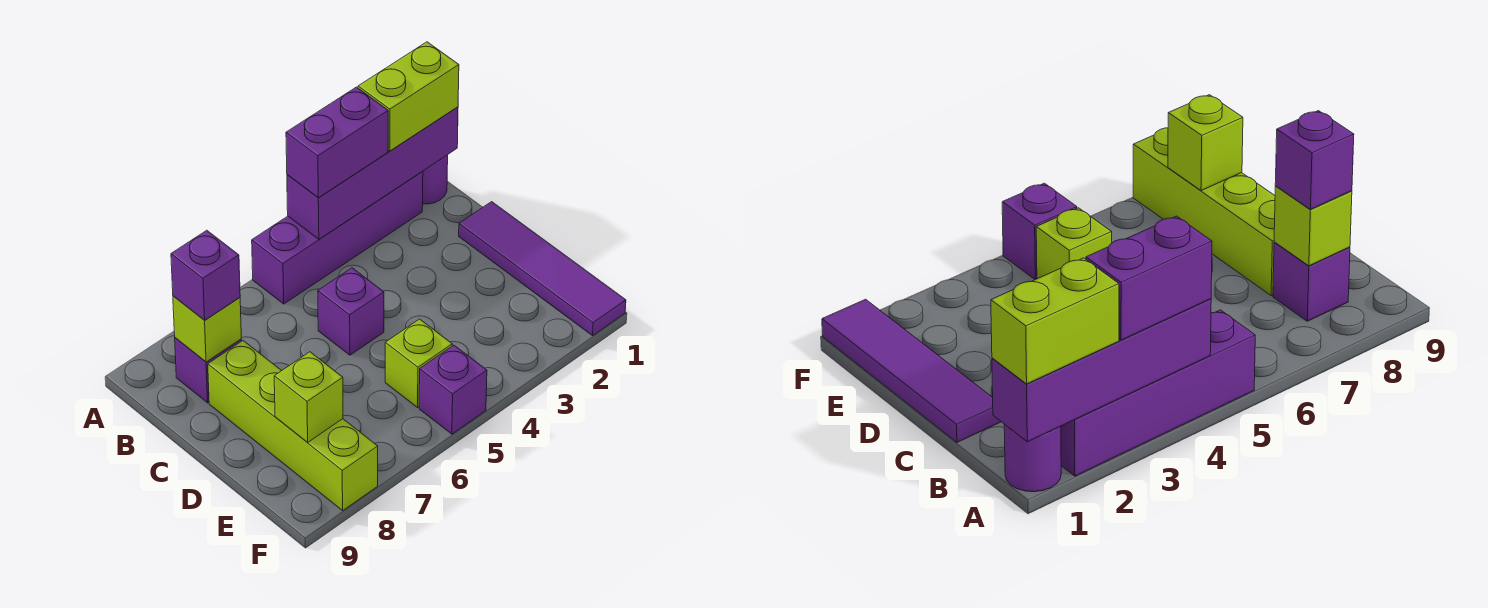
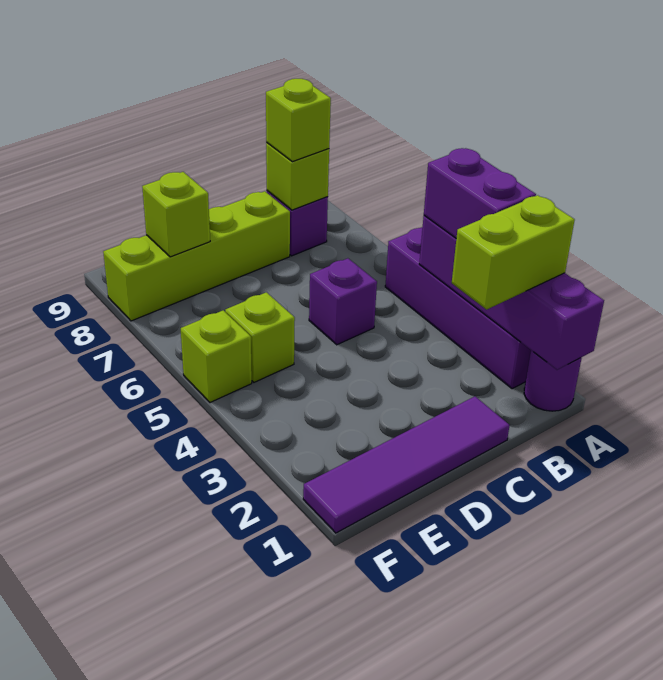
lime 1x2 brick [358,42,459,151] -> lime 1x2 brick turned to [452,195,575,310]
purple 1x1 brick [171,230,240,320] -> lime 1x1 brick [266,79,331,162]
purple 1x1 brick [419,345,487,434] -> lime 1x1 brick [181,310,252,402]

